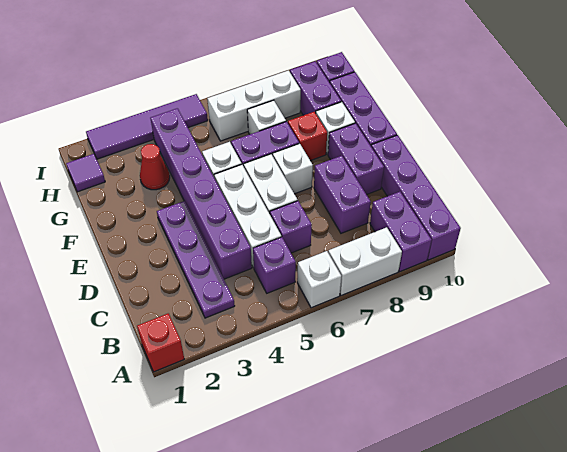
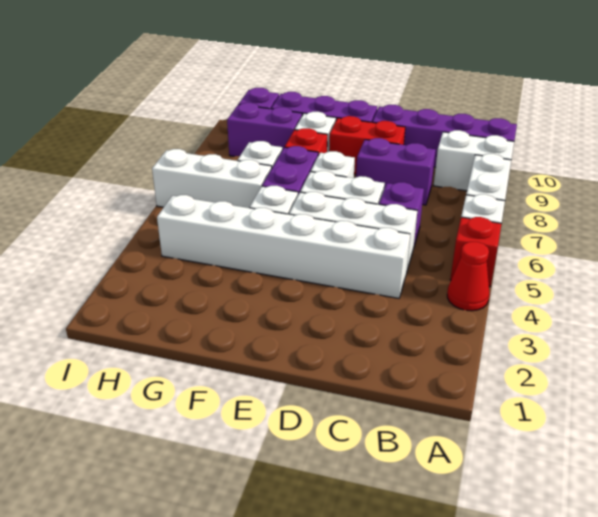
red 1x1 brick [137,313,184,372] -> red 1x1 brick moved to [450,217,501,287]
purple 1x2 brick [370,192,432,271] -> white 1x2 brick [434,130,514,191]
purple 1x4 plate [157,201,235,318] -> none
purple 1x1 brick [253,237,296,293] -> none
purple 1x6 brick [150,108,252,279] -> white 1x6 brick [157,195,410,298]
purple 1x2 brick [328,123,384,195] -> red 1x2 brick [329,116,405,174]
red 1x1 cone [140,144,170,190] -> red 1x1 cone moved to [447,242,490,311]
purple 1x1 tile [66,154,105,192] -> none
white 1x3 brick [207,70,301,141] -> white 1x3 brick turned to [152,149,272,208]
purple 1x4 tile [86,94,208,159] -> none

